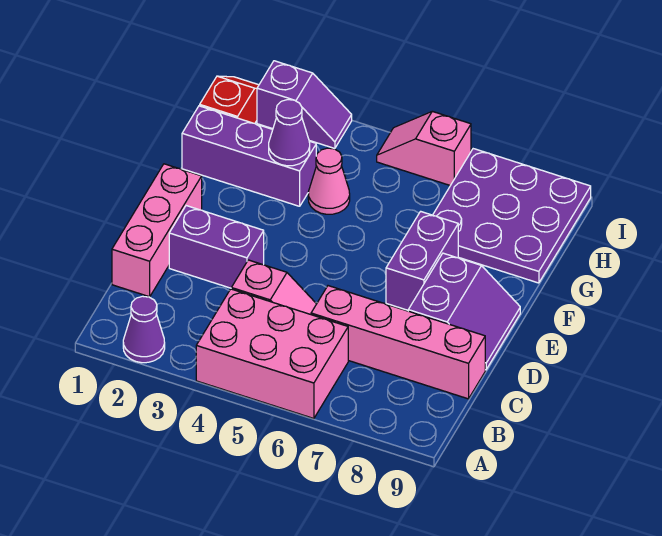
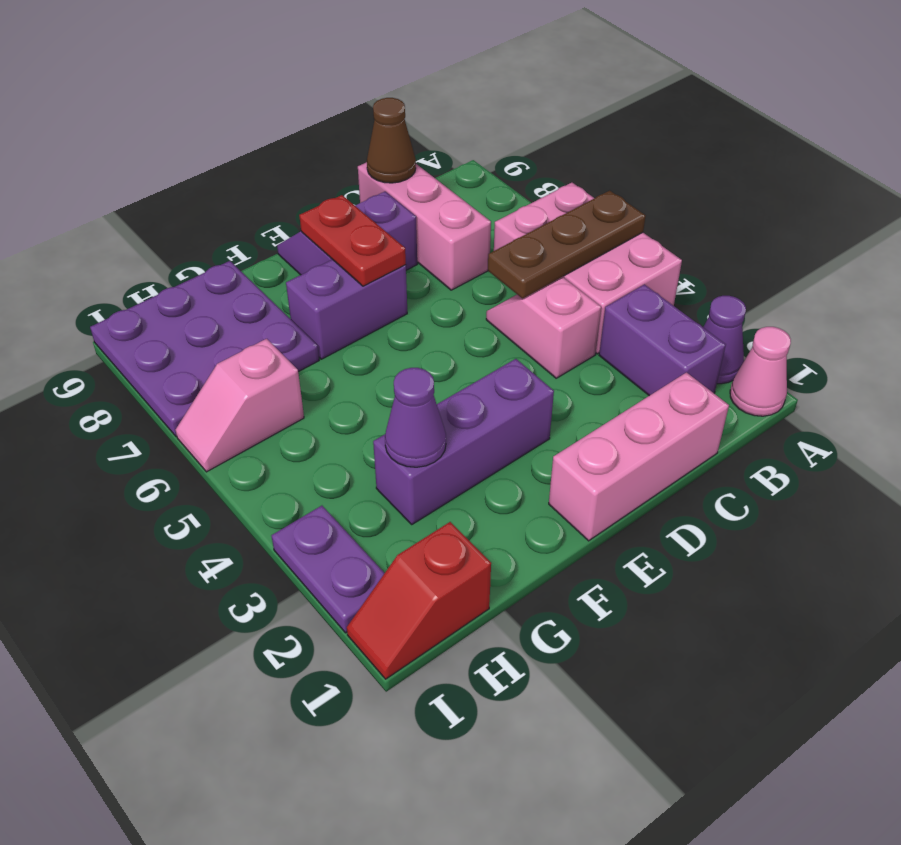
none -> brown 1x3 plate [488,190,646,298]
pink 1x4 brick [311,286,485,399] -> pink 1x3 brick [358,162,491,290]
none -> brown 1x1 cone [367,98,416,183]
purple 1x2 brick [169,206,264,288] -> purple 1x2 brick moved to [599,284,726,396]
none -> red 1x2 plate [299,195,406,286]
purple 1x3 brick [182,106,316,206] -> purple 1x3 brick turned to [373,359,554,524]
pink 1x1 cone [308,148,350,214] -> pink 1x1 cone moved to [730,327,791,416]
purple 1x2 slope [257,61,352,149] -> purple 1x2 plate [271,506,384,633]
pink 1x2 slope [377,111,471,186] -> pink 1x2 slope turned to [176,339,304,472]

